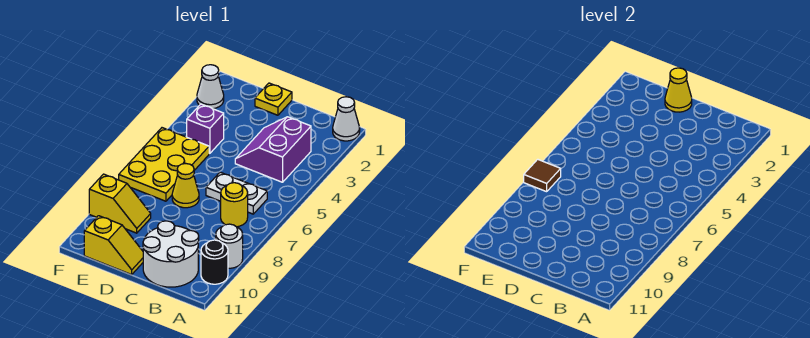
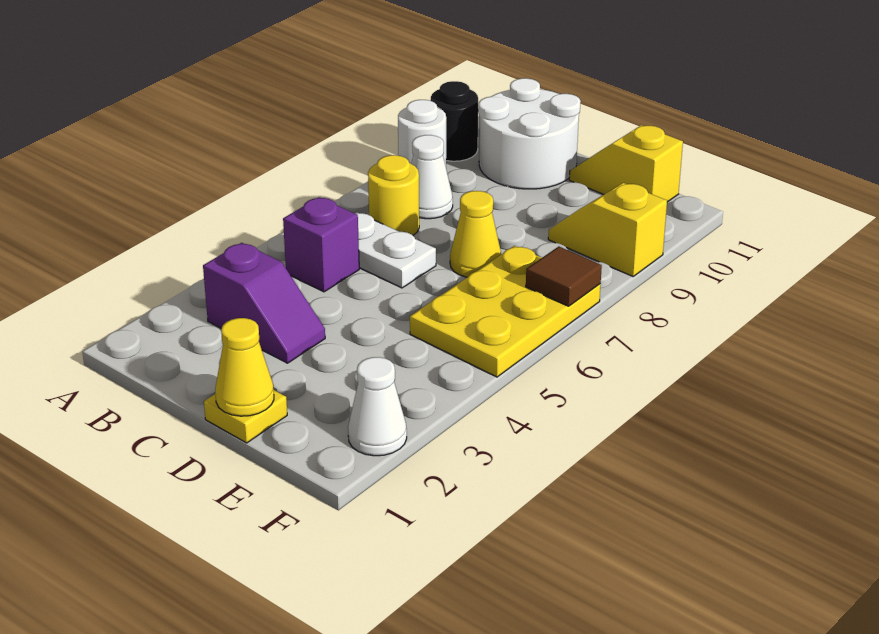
white 1x1 cone [333,97,360,141] -> white 1x1 cone moved to [411,135,453,219]
purple 2x2 slope [235,117,311,182] -> purple 1x2 slope [203,243,325,363]
purple 1x1 brick [187,104,224,154] -> purple 1x1 brick moved to [283,197,359,292]

